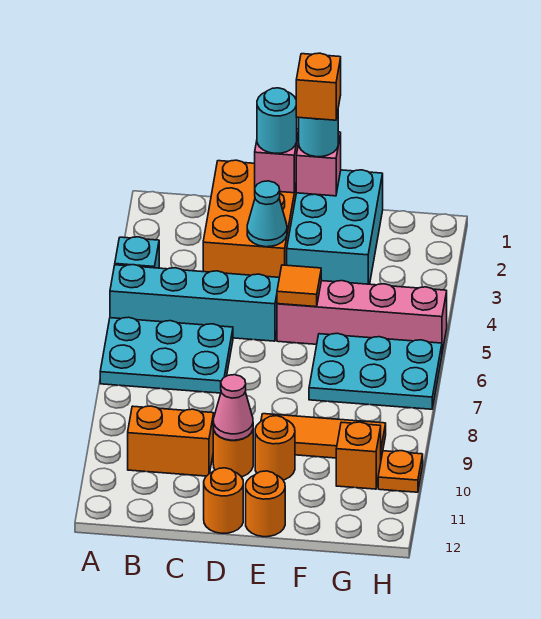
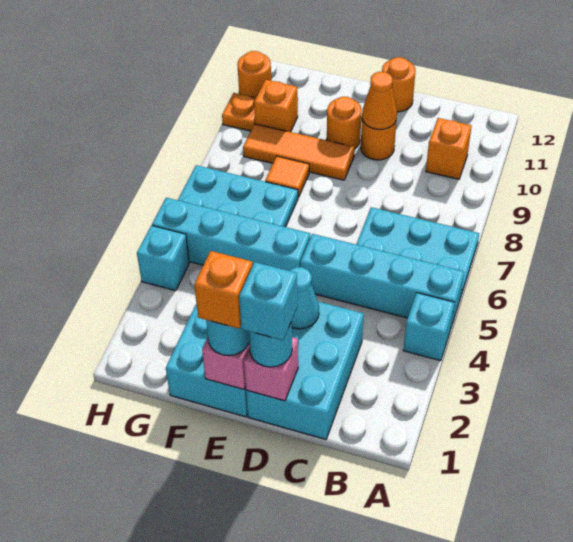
orange 1x2 brick [128,406,214,476] -> orange 1x1 brick [426,118,472,179]
orange 2x3 brick [203,160,296,277] -> cyan 2x3 brick [246,302,364,439]
none -> cyan 1x1 brick [239,262,297,340]
pink 1x1 cone [213,375,253,440] -> orange 1x1 cone [362,72,397,130]
pink 1x4 brick [277,281,447,352] -> cyan 1x4 brick [152,198,310,271]
orange 1x1 tile [277,265,321,307] -> orange 1x1 tile moved to [265,156,309,198]
orange 1x1 round brick [246,471,285,537] -> orange 1x1 round brick moved to [237,51,271,98]
none -> cyan 1x1 brick [137,225,189,291]

